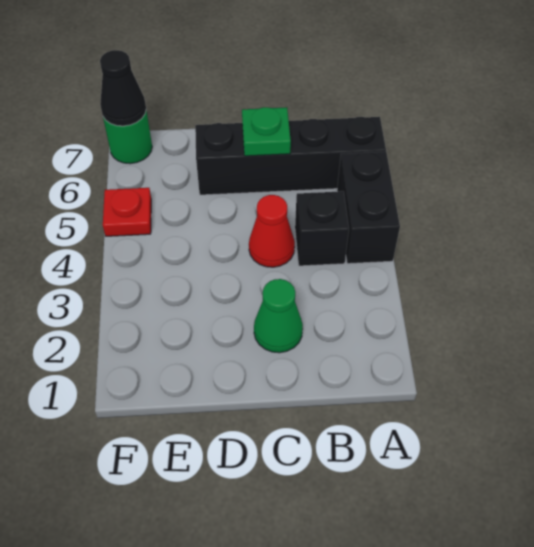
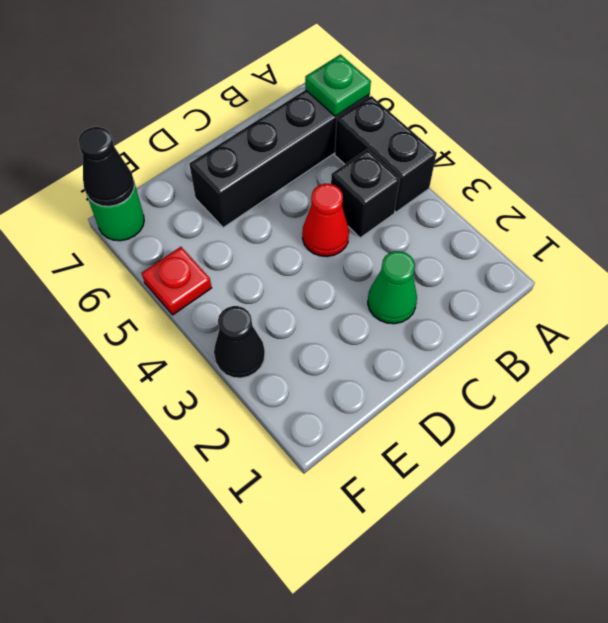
green 1x1 plate [242,107,291,156] -> green 1x1 plate moved to [305,54,371,116]
none -> black 1x1 cone [214,306,265,378]

